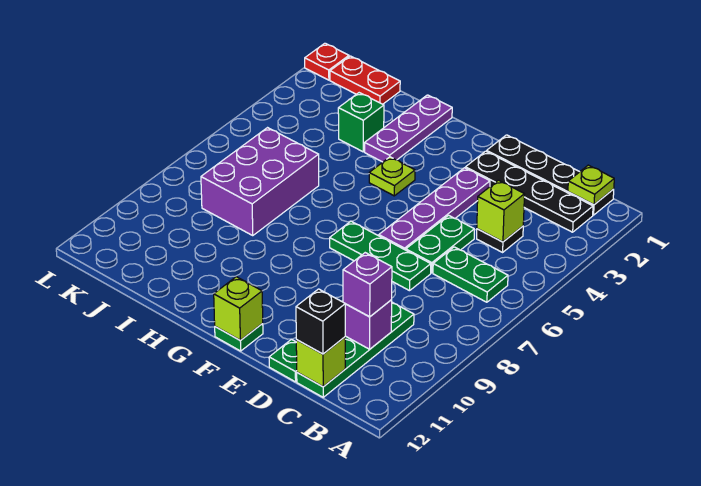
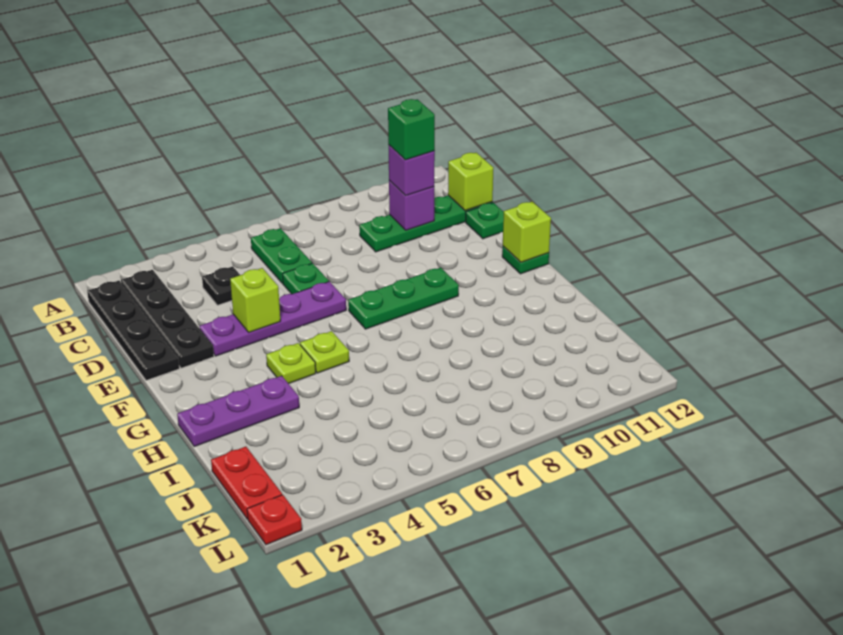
lime 1x1 plate [568,165,614,205] -> lime 1x1 plate moved to [300,331,349,373]
lime 1x1 brick [477,180,525,242] -> lime 1x1 brick moved to [230,268,280,332]
black 1x1 brick [296,289,345,354] -> none
green 1x2 plate [406,215,474,273] -> green 1x1 plate [283,263,329,294]
green 1x3 plate [330,221,431,291] -> green 1x3 plate turned to [348,268,459,329]
green 1x1 brick [338,93,384,152] -> green 1x1 brick moved to [388,99,435,160]
purple 2x3 brick [201,128,319,236] -> none

